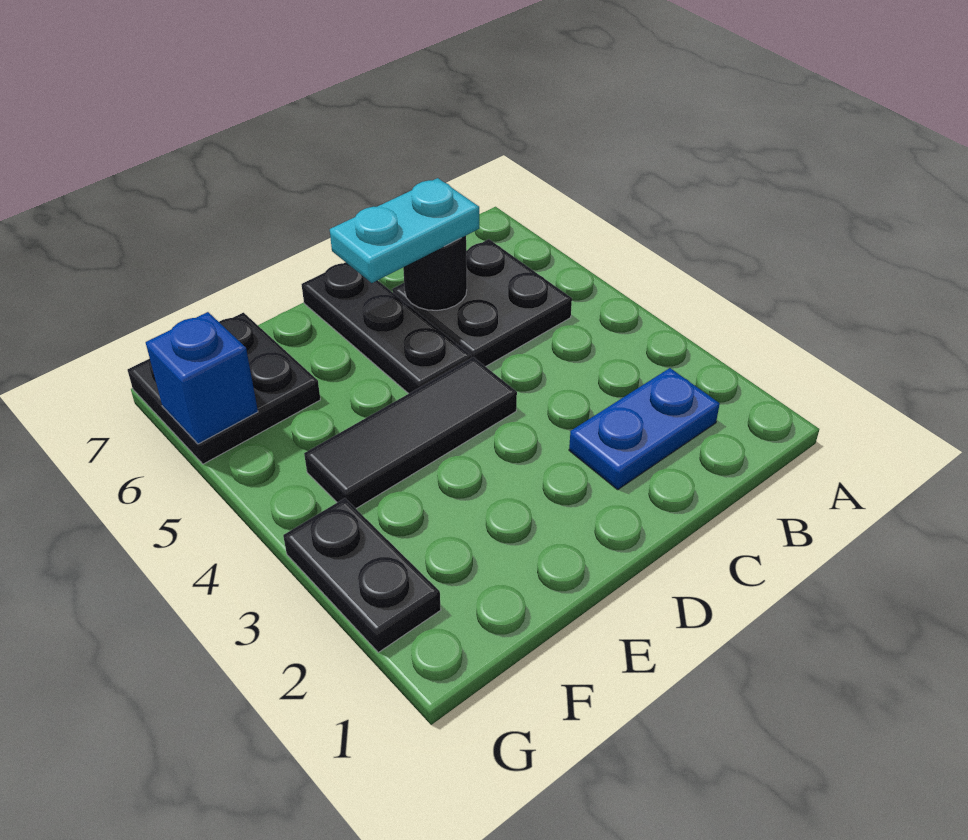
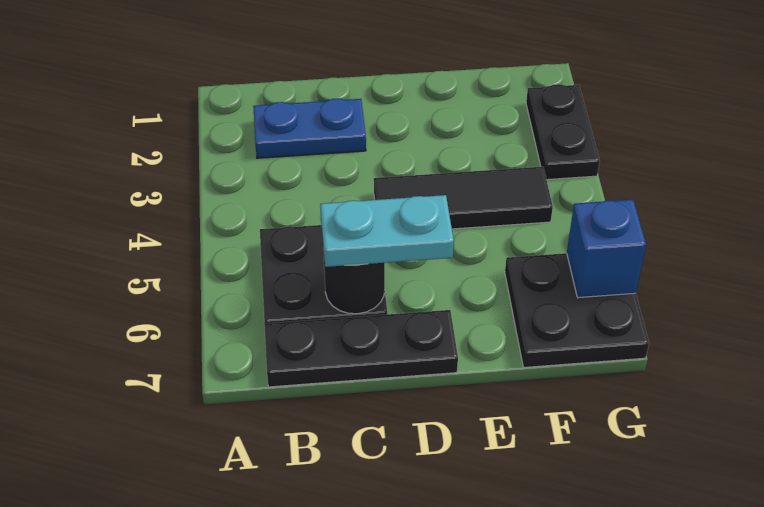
black 1x3 plate [301,262,471,394] -> black 1x3 plate turned to [264,310,458,387]

